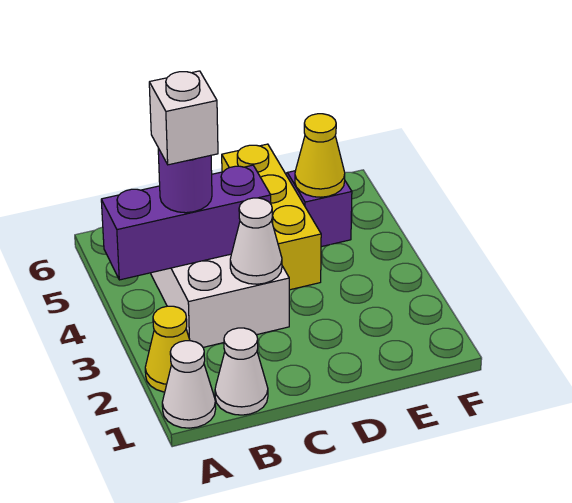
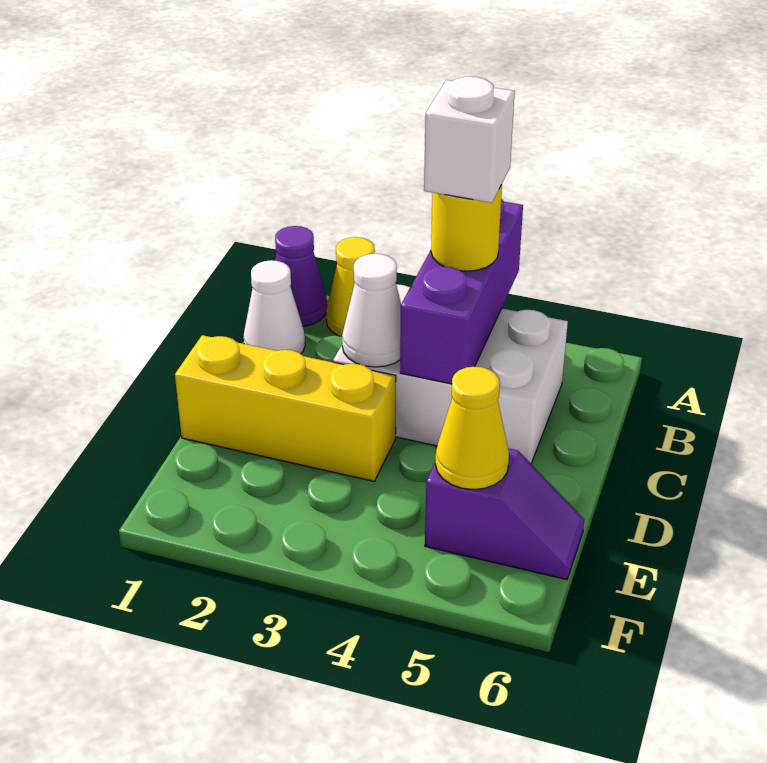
white 1x1 cone [162,341,216,428] -> purple 1x1 cone [275,226,327,326]
purple 1x1 round brick [158,148,212,213] -> yellow 1x1 round brick [431,185,502,271]
yellow 1x3 brick [222,144,321,290] -> yellow 1x3 brick moved to [175,335,396,481]

